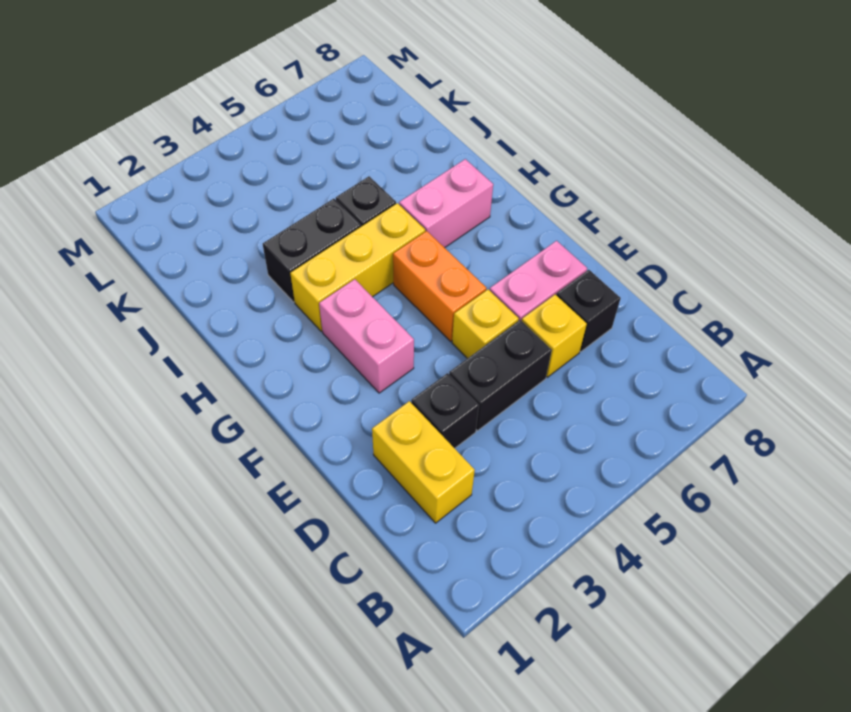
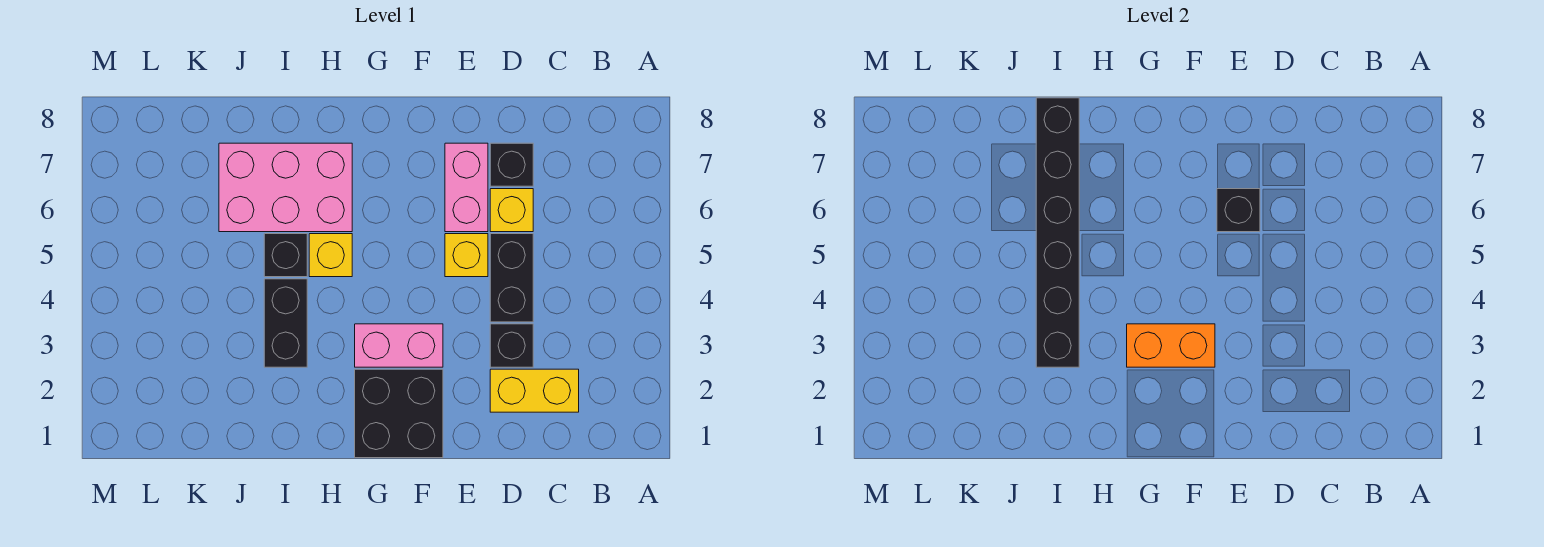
none -> black 1x1 brick [1217,189,1260,232]
none -> black 2x2 brick [355,369,443,458]
orange 1x2 brick [393,231,487,341] -> orange 1x2 brick moved to [1127,324,1215,367]
yellow 1x3 brick [290,203,425,331] -> yellow 1x1 brick [309,234,352,277]
pink 1x2 brick [399,159,493,248] -> pink 2x3 brick [219,143,352,232]
none -> black 1x6 brick [1036,98,1079,367]

